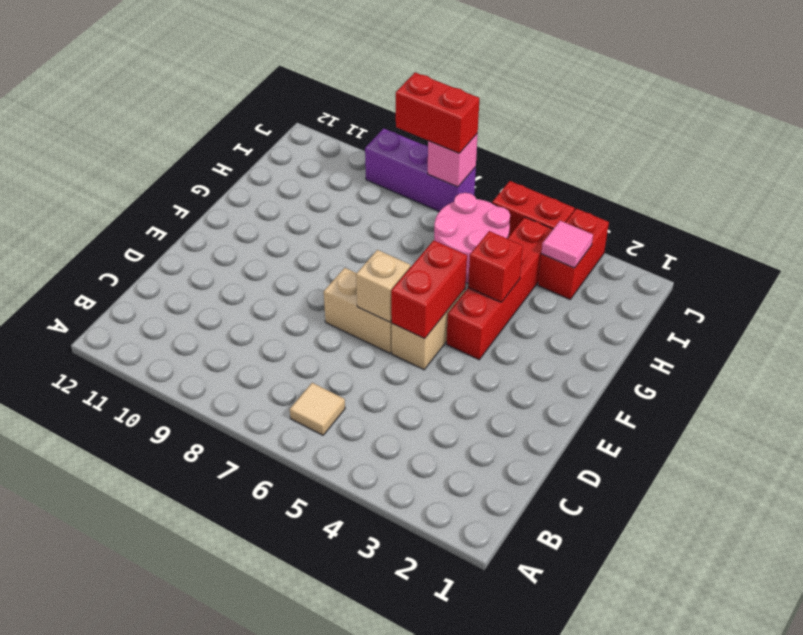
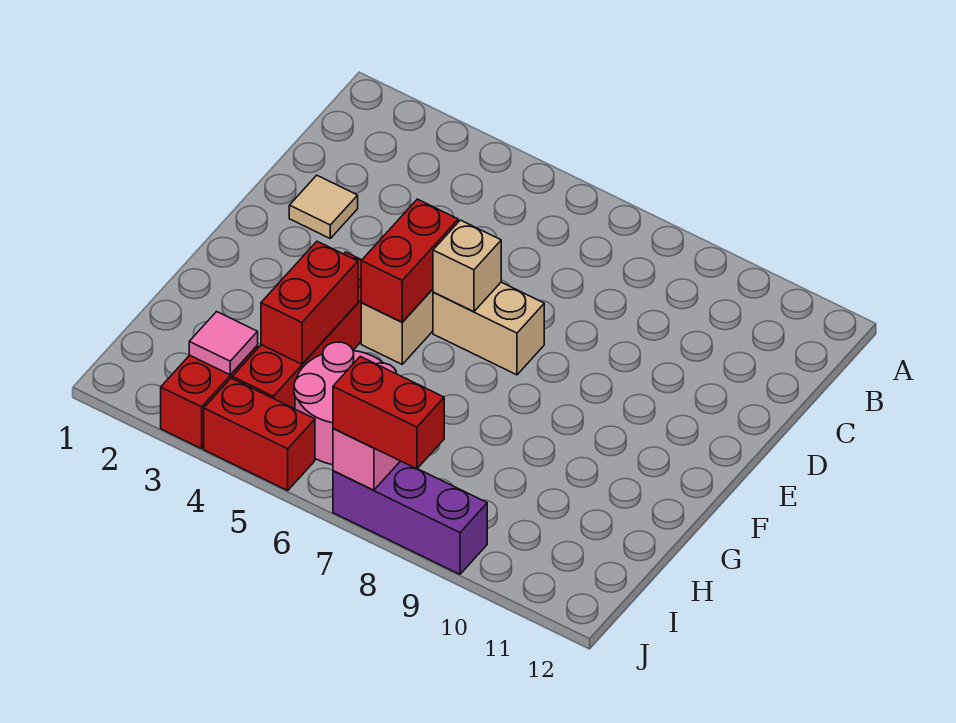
tan 1x1 tile [290,383,345,435] -> tan 1x1 tile moved to [289,175,358,238]
red 1x1 brick [468,231,523,302] -> red 1x2 brick [261,241,358,364]

